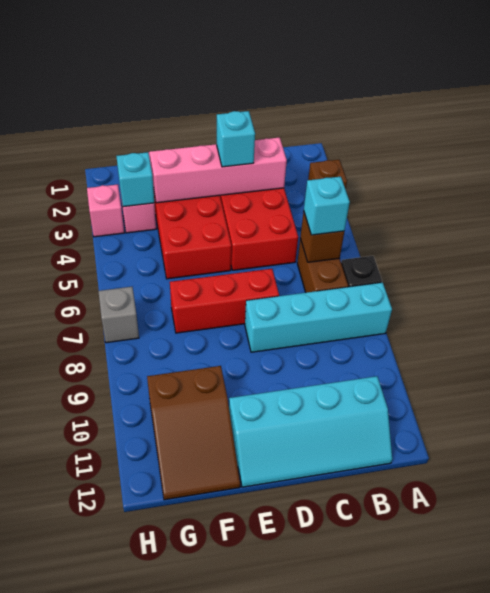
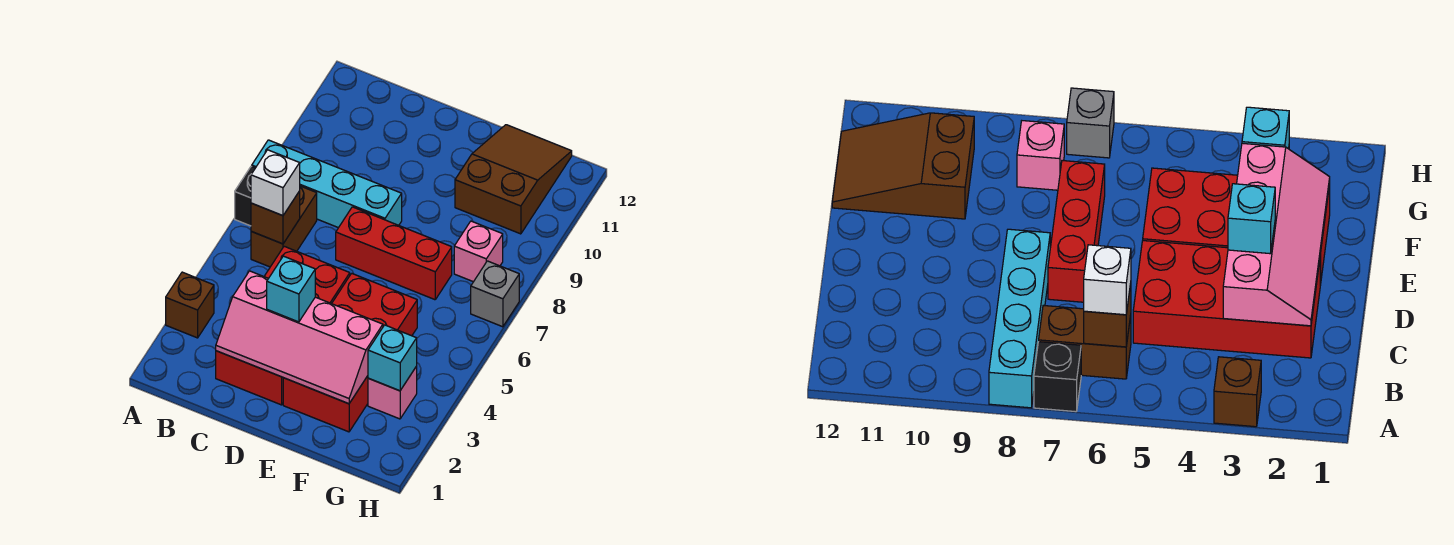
cyan 1x1 brick [304,177,350,235] -> white 1x1 brick [251,150,300,216]
cyan 2x4 slope [229,376,392,487] -> none
pink 1x1 brick [87,184,124,237] -> pink 1x1 brick moved to [454,221,503,282]

